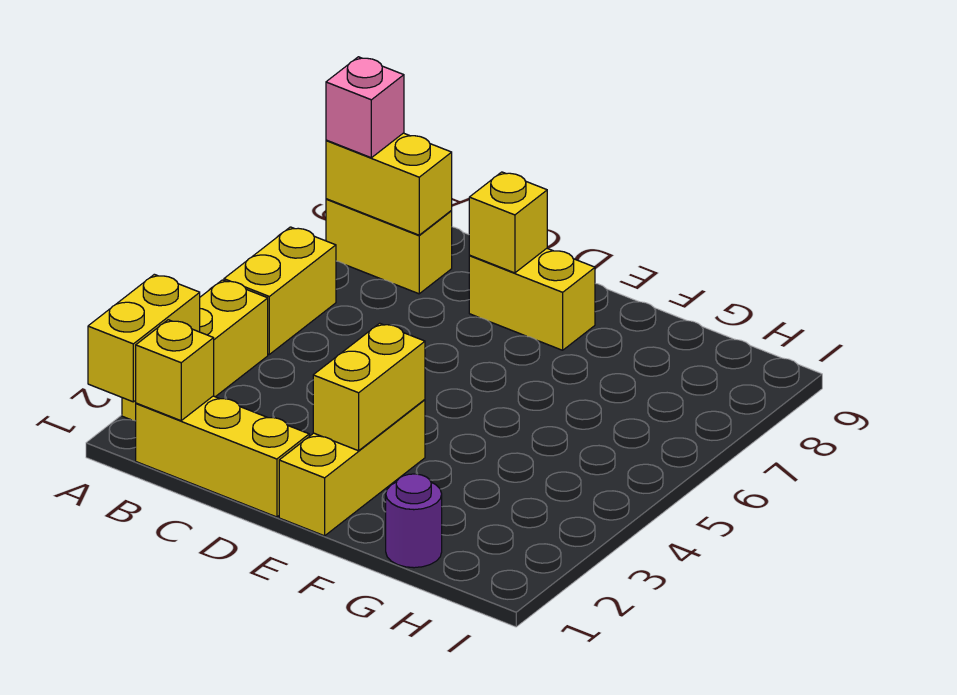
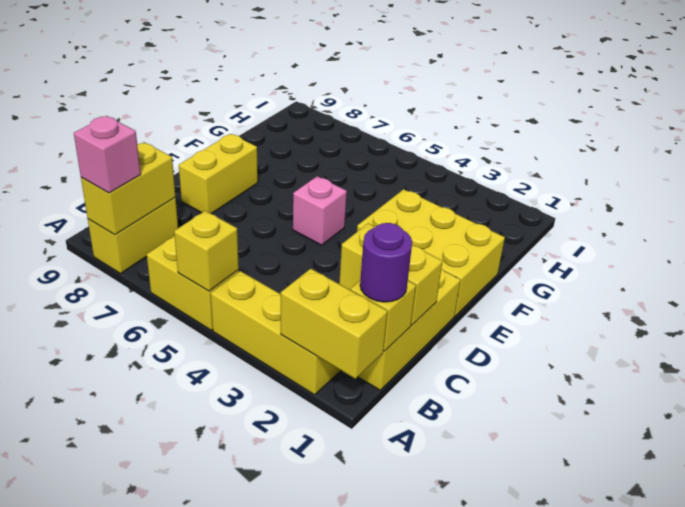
yellow 1x1 brick [469,172,547,273] -> yellow 1x1 brick moved to [174,211,239,291]
yellow 1x3 brick [279,400,425,536] -> yellow 2x3 brick [357,189,505,316]
yellow 1x2 brick [313,323,425,451] -> yellow 1x2 brick moved to [339,223,442,325]
none -> pink 1x1 brick [293,176,347,245]
purple 1x1 round brick [386,474,442,568] -> purple 1x1 round brick moved to [360,223,412,302]

